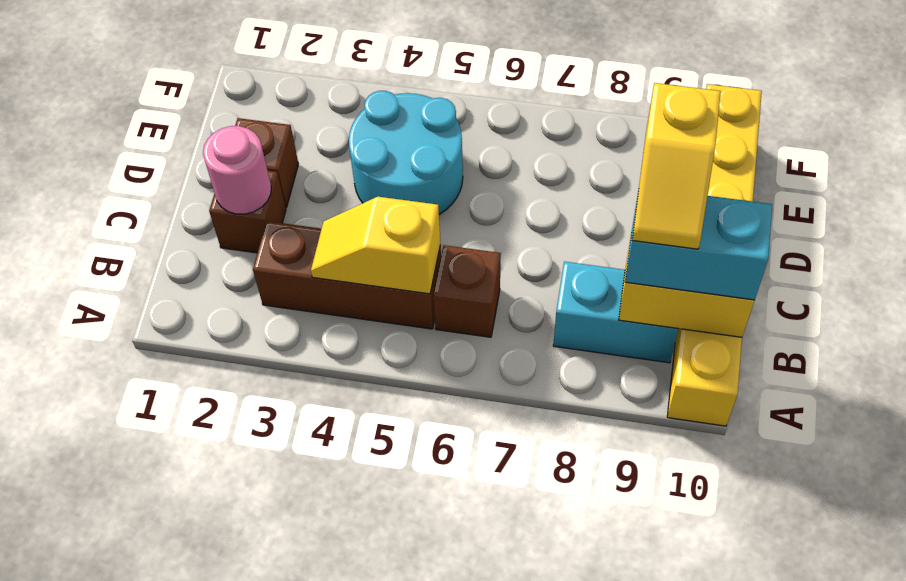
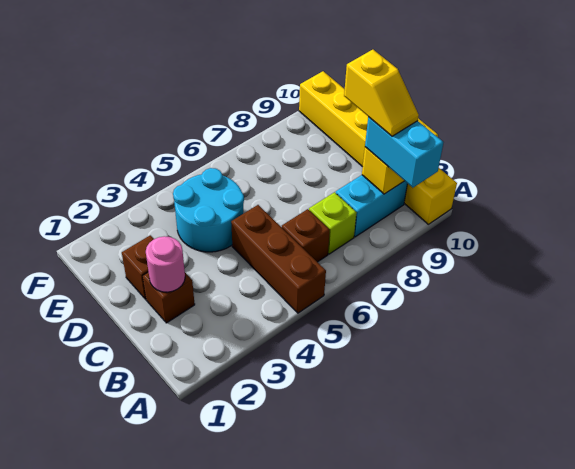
brown 1x3 brick [253,221,441,329] -> brown 1x3 brick turned to [231,205,326,313]
yellow 1x2 slope [311,197,440,294] -> none
none -> lime 1x1 brick [309,192,357,254]
cyan 1x2 brick [625,196,772,300] -> cyan 1x2 brick turned to [365,117,443,188]

